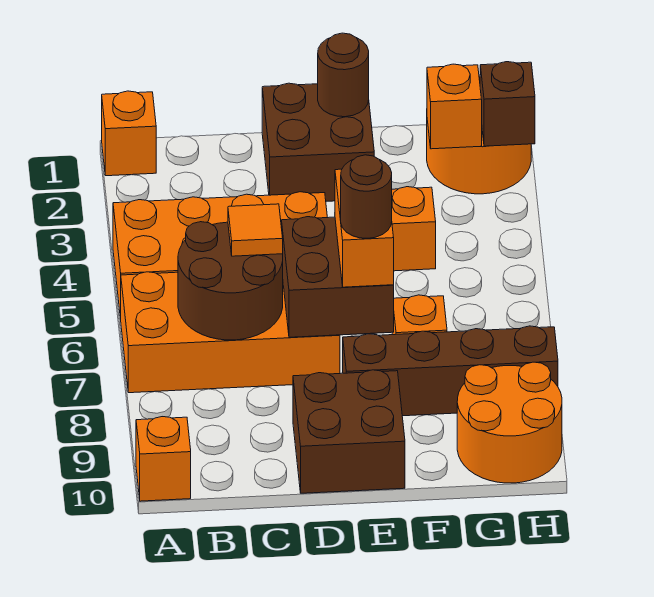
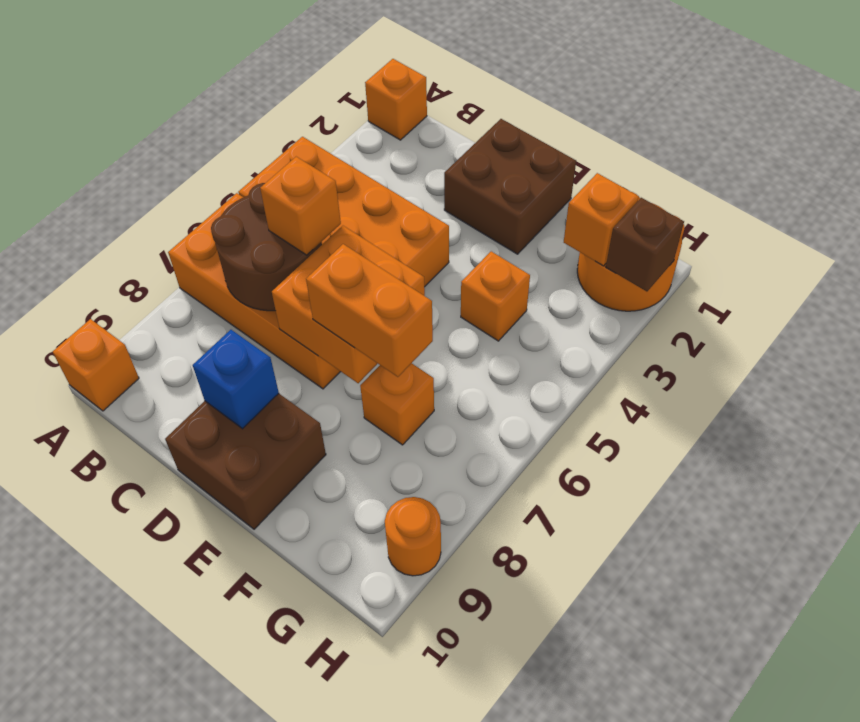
orange 1x1 tile [228,204,283,256] -> orange 1x1 brick [260,157,341,255]
brown 2x2 brick [282,217,394,337] -> orange 2x2 brick [272,226,425,383]
none -> blue 1x1 brick [193,330,279,429]
brown 1x1 round brick [318,33,369,117] -> none
orange 1x2 brick [335,169,394,287] -> orange 1x2 brick turned to [306,244,433,377]
brown 1x1 round brick [341,155,392,238] -> none
brown 1x4 brick [343,326,558,416] -> none
orange 2x2 round brick [457,362,562,483] -> orange 1x1 round brick [385,497,441,576]

